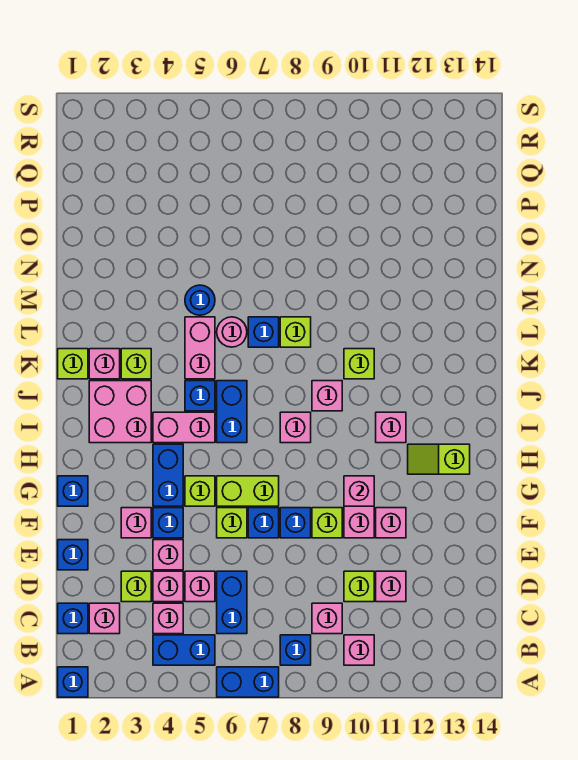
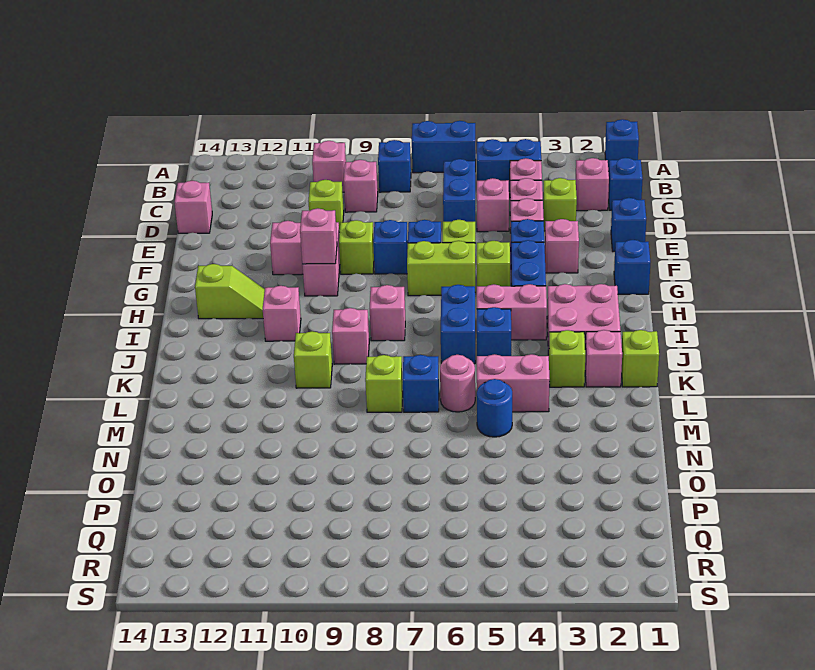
pink 1x1 brick [376,571,406,602] -> pink 1x1 brick moved to [174,181,212,233]
pink 1x2 brick [185,317,215,379] -> pink 1x2 brick turned to [477,354,550,412]

